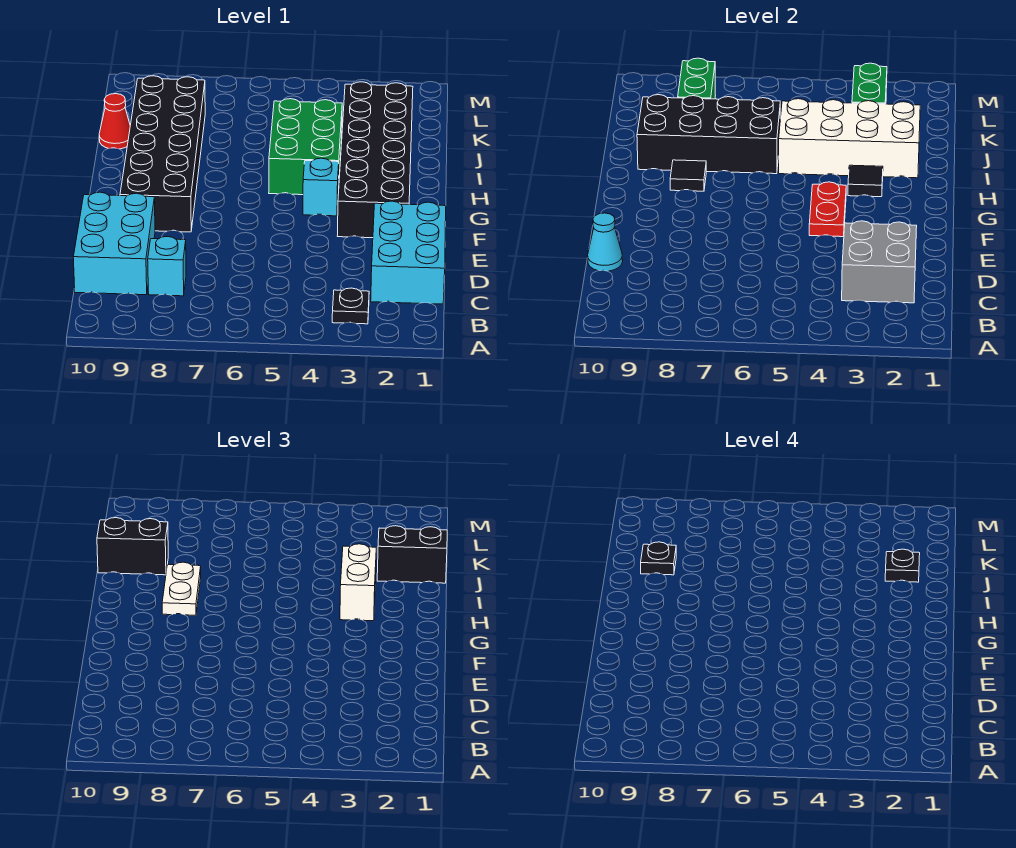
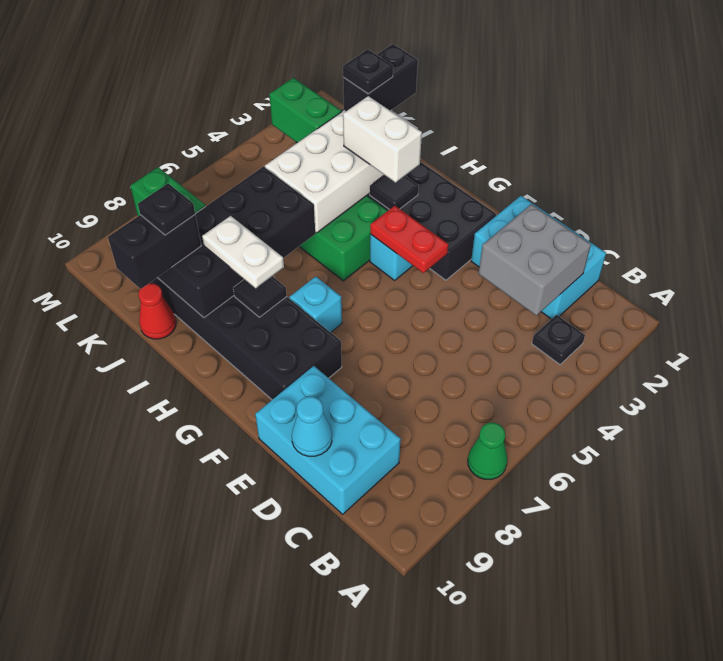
none -> green 1x1 cone [468,423,507,479]
cyan 1x1 brick [148,237,186,296] -> cyan 1x1 brick moved to [289,276,342,332]

